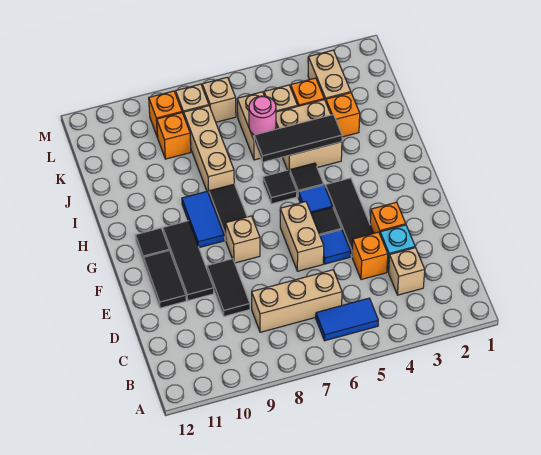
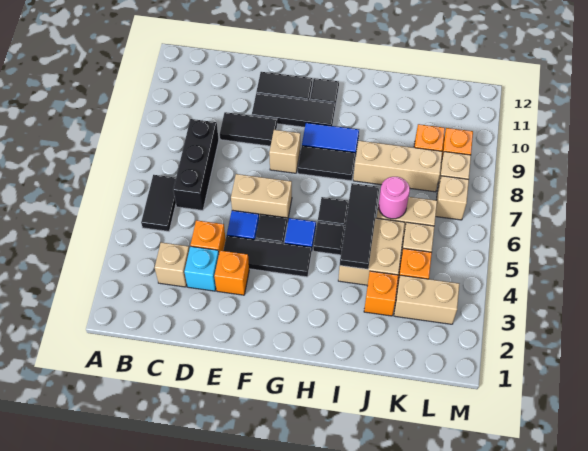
blue 1x2 tile [316,298,378,341] -> black 1x2 tile [141,175,176,231]
tan 1x3 brick [252,270,342,332] -> black 1x3 brick [173,119,219,210]

